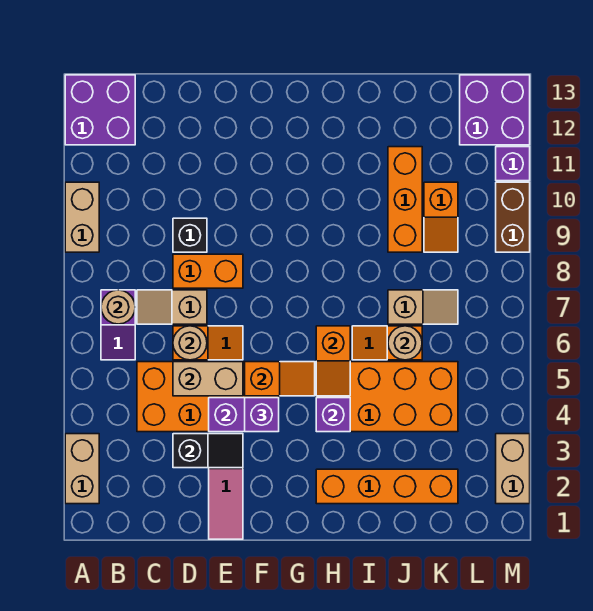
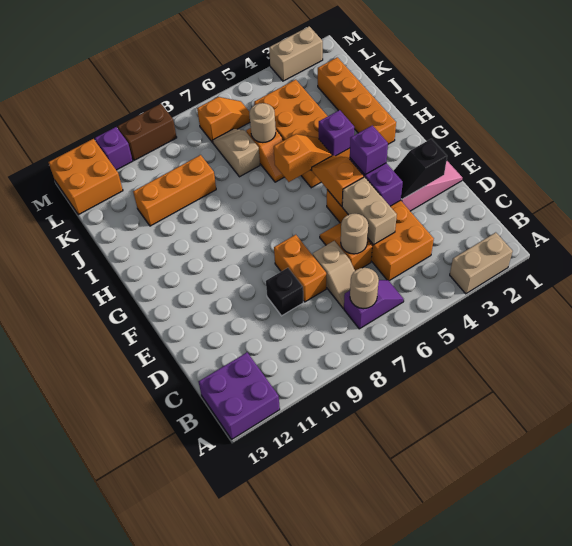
tan 1x2 brick [65,182,99,252] -> none
black 1x2 slope [173,434,243,468] -> black 1x2 slope turned to [394,139,447,199]
orange 1x2 slope [424,182,458,252] -> orange 1x2 slope moved to [197,97,250,142]
purple 2x2 brick [460,75,530,145] -> orange 2x2 brick [48,139,123,215]

